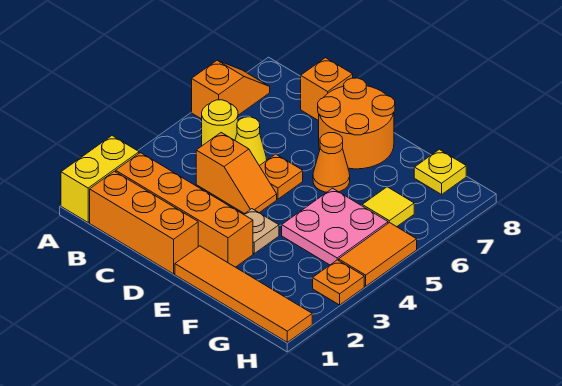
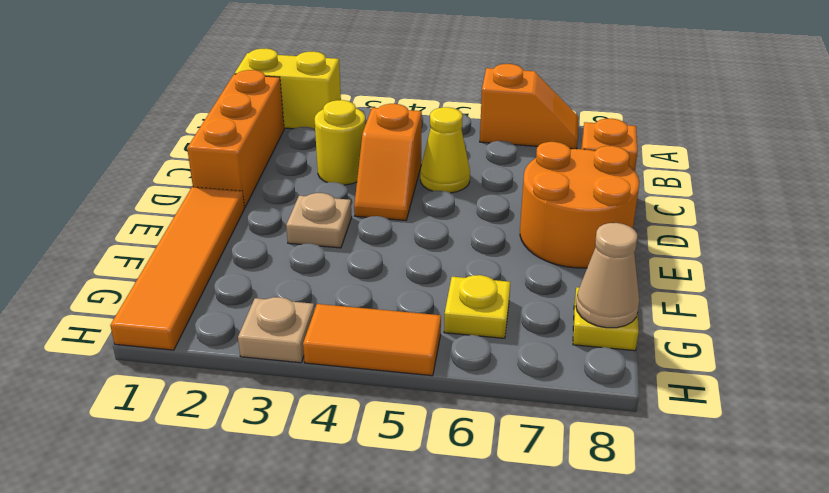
orange 1x4 brick [116,153,253,267] -> none
yellow 1x1 round brick [202,100,238,146] -> yellow 1x1 round brick moved to [315,100,365,185]
orange 1x1 plate [260,154,303,199] -> none
orange 1x1 cone [313,133,350,192] -> none
pink 2x2 plate [282,188,388,265] -> none
yellow 1x1 tile [362,187,414,227] -> yellow 1x1 plate [444,275,510,338]
none -> tan 1x1 cone [576,223,639,328]
orange 1x1 plate [313,260,364,305] -> tan 1x1 plate [238,297,314,363]

